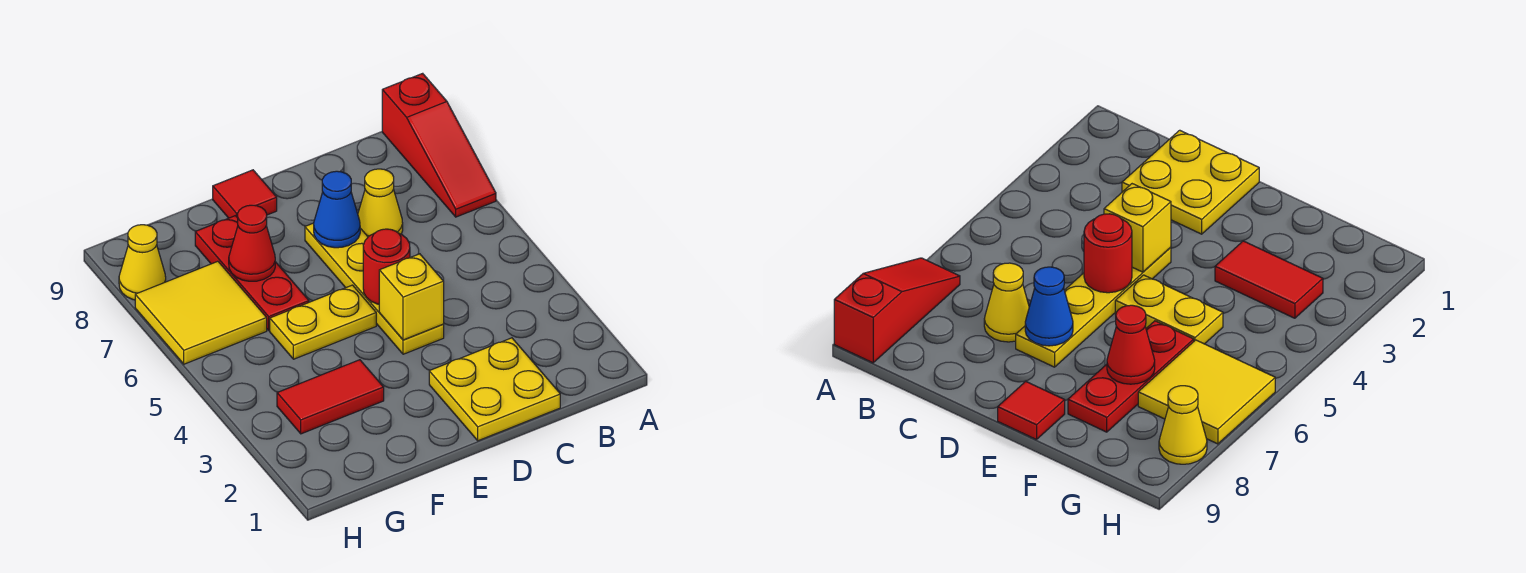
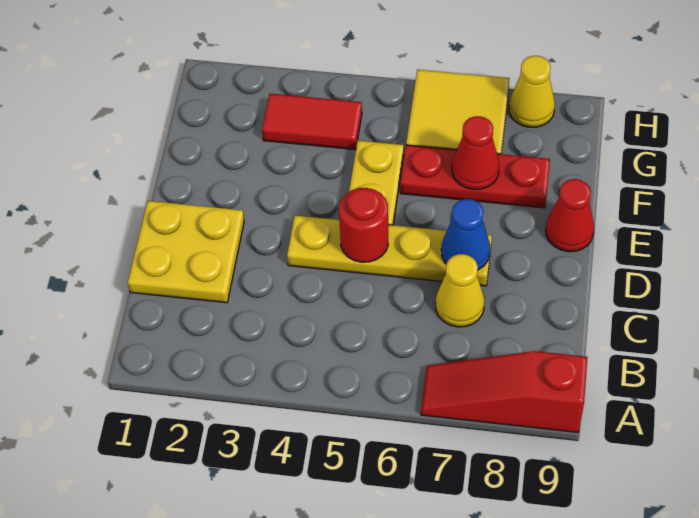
yellow 1x1 brick [379,254,444,340] -> none
red 1x1 tile [213,170,277,218] -> red 1x1 cone [546,179,594,252]
red 1x2 tile [277,360,384,434] -> red 1x2 tile turned to [262,94,362,150]

